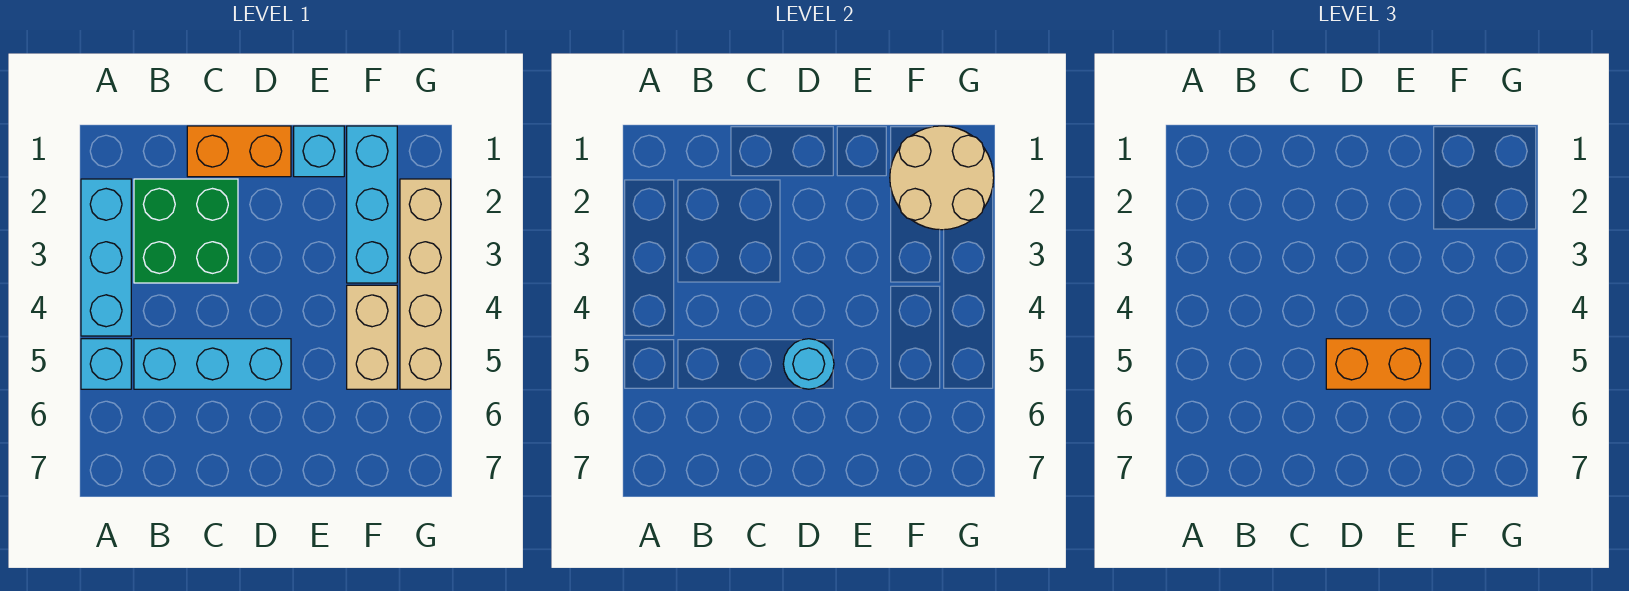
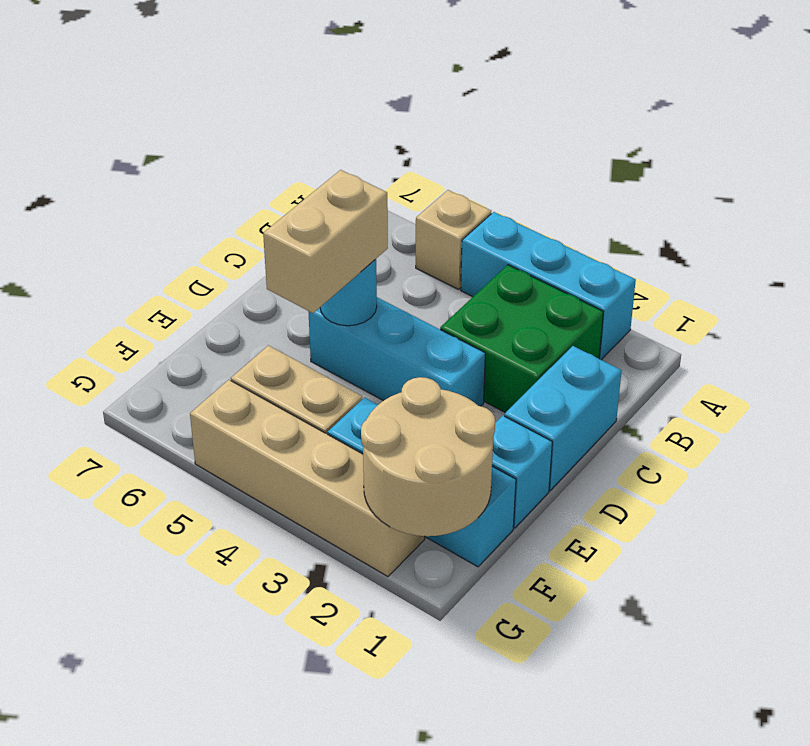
cyan 1x1 brick [81,339,131,389] -> tan 1x1 brick [416,190,491,289]
cyan 1x3 brick [134,339,291,389] -> cyan 1x3 brick turned to [308,297,485,406]
orange 1x2 brick [187,126,291,177] -> cyan 1x2 brick [504,346,622,490]
orange 1x2 brick [1326,339,1430,389] -> tan 1x2 brick [263,170,388,313]

